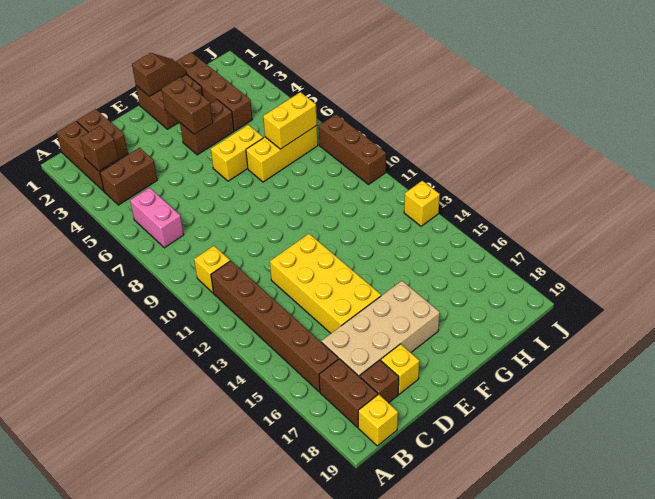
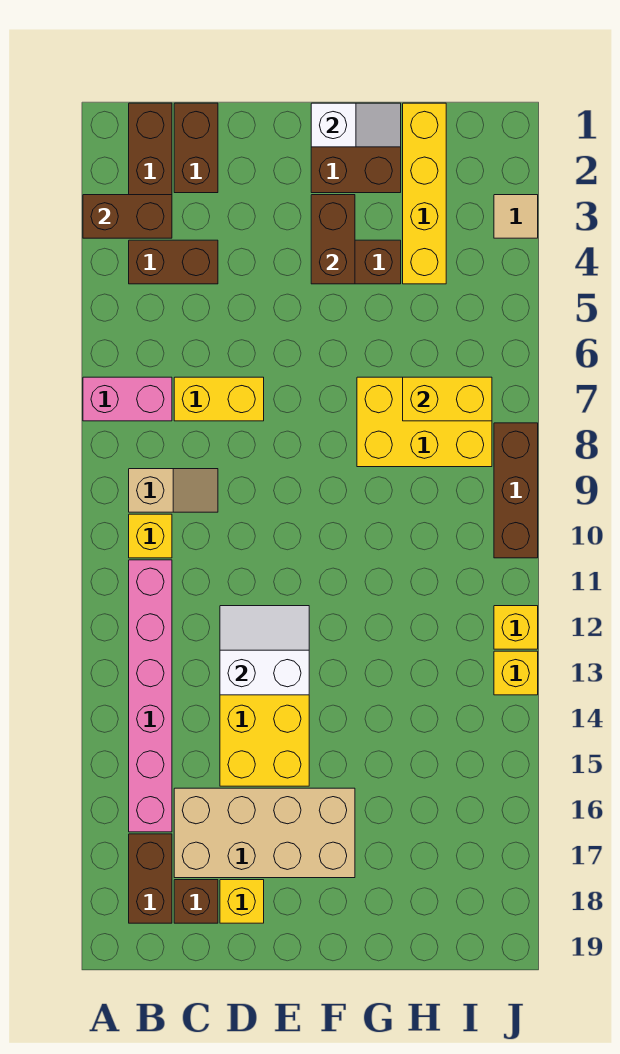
brown 1x1 brick [80,126,118,171] -> brown 1x2 brick [83,195,172,238]
pink 1x2 brick [130,188,184,248] -> pink 1x2 brick turned to [83,377,172,421]
none -> tan 1x2 slope [129,469,218,512]
brown 1x6 brick [211,261,338,392] -> pink 1x6 brick [129,560,172,832]
yellow 1x1 brick [358,394,398,446] -> yellow 1x1 brick moved to [494,606,538,649]
none -> white 2x2 slope [220,606,309,695]
brown 1x2 slope [132,53,186,97] -> white 1x2 slope [311,103,401,147]
yellow 1x2 brick [211,125,263,181] -> yellow 1x2 brick moved to [174,377,264,421]
yellow 1x3 brick [246,126,318,182] -> yellow 2x3 brick [357,377,492,467]
brown 1x4 brick [176,52,252,131] -> yellow 1x4 brick [403,103,446,284]
none -> tan 1x1 tile [494,195,538,238]

